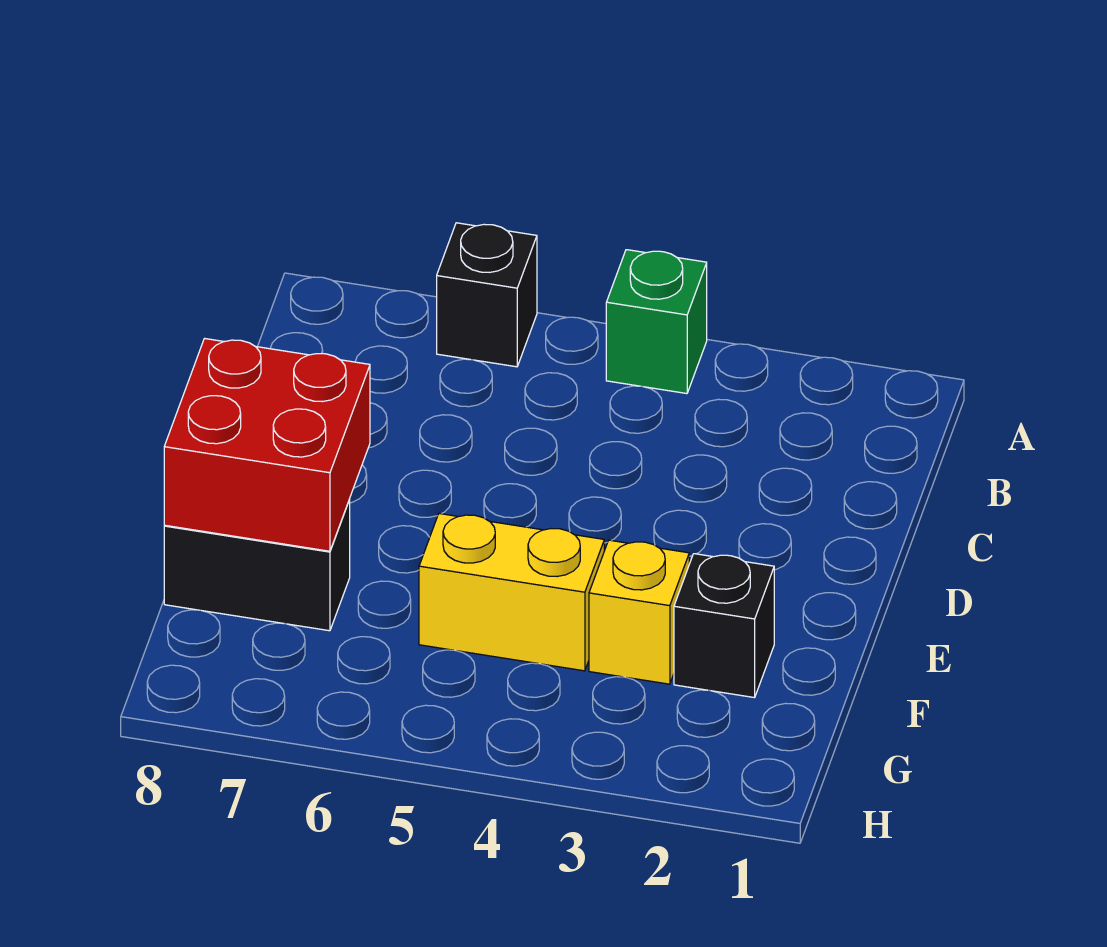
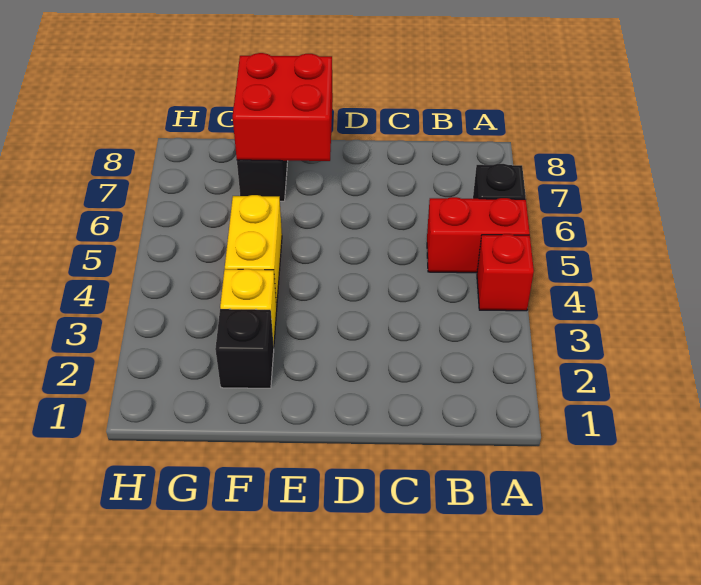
green 1x1 brick [606,250,707,394] -> red 1x1 brick [477,234,534,311]
none -> red 1x2 brick [427,197,530,273]

